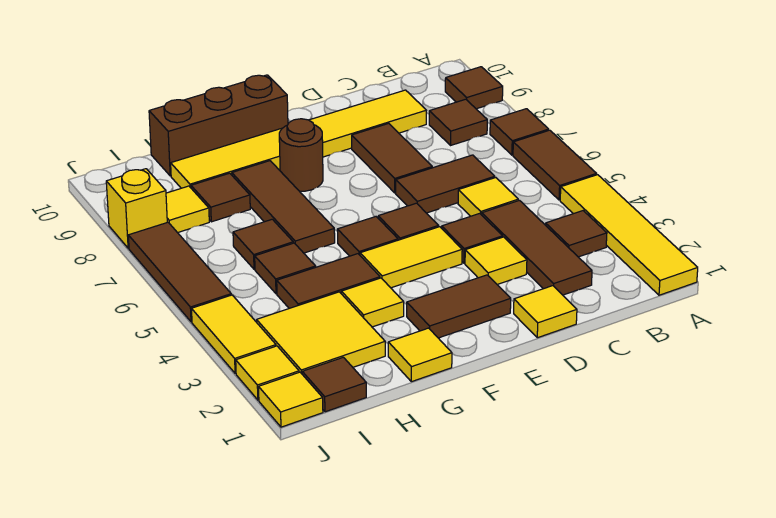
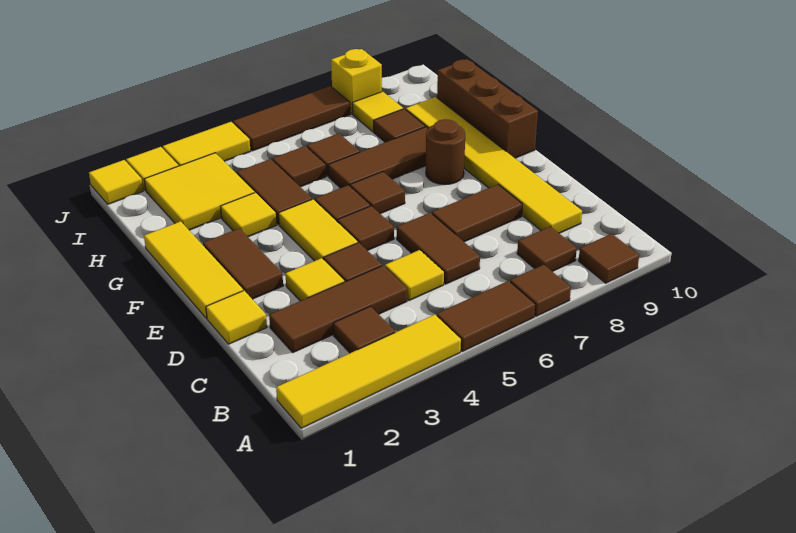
yellow 1x1 tile [388,328,452,382] -> yellow 1x3 tile [144,221,243,318]
brown 1x1 tile [302,357,366,412] -> brown 1x1 tile moved to [350,172,405,214]

